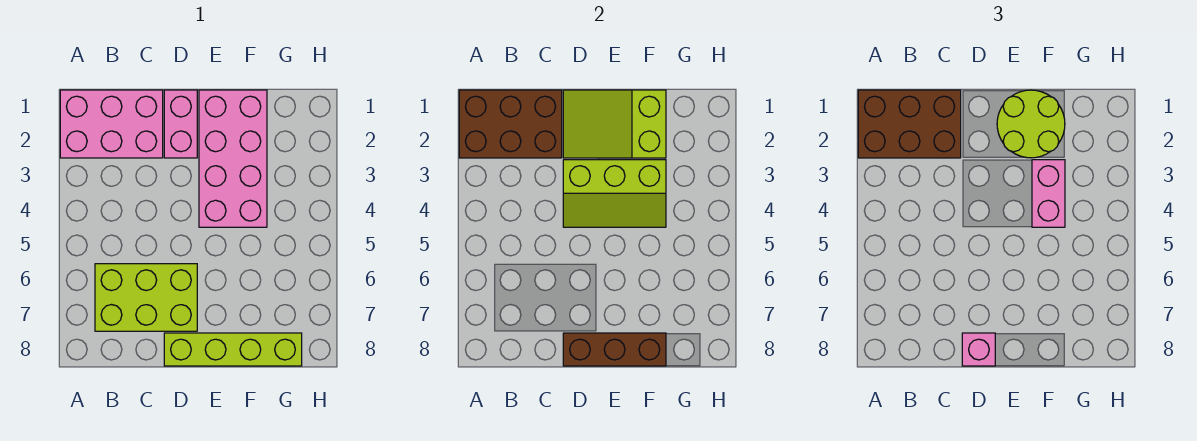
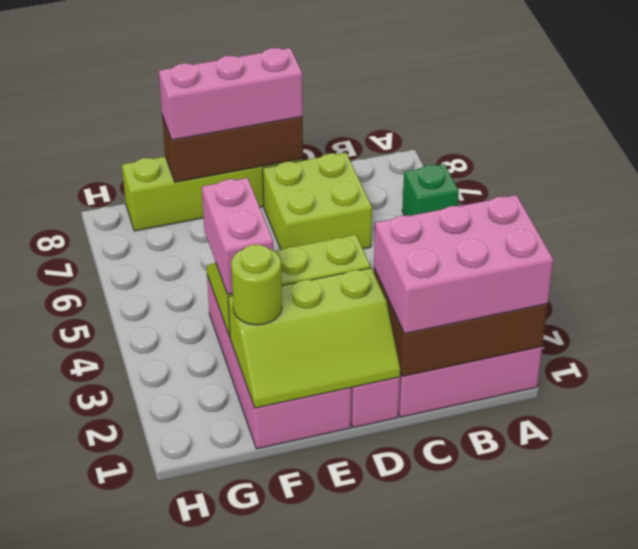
brown 2x3 brick [858,90,961,158] -> pink 2x3 brick [374,195,553,334]
none -> green 1x1 brick [402,164,459,216]
lime 2x3 brick [95,264,197,331] -> lime 2x2 brick [263,153,372,249]
lime 2x3 slope [563,90,666,158] -> lime 2x3 slope turned to [228,268,400,408]
pink 1x1 brick [962,333,995,366] -> pink 1x3 brick [159,48,303,140]
lime 2x2 round brick [997,90,1065,158] -> lime 1x1 round brick [231,245,282,325]

